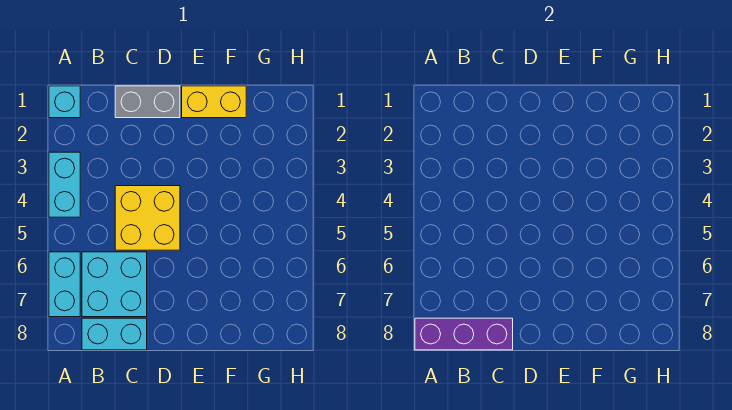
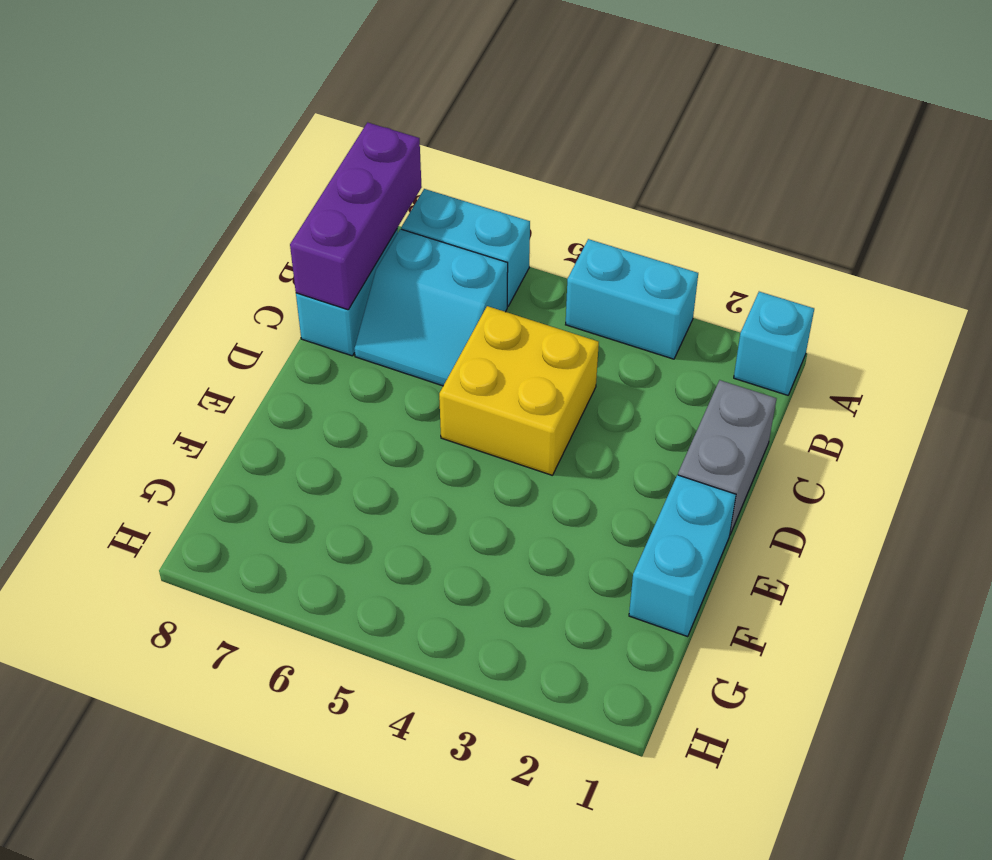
cyan 2x2 brick [82,252,147,317] -> cyan 2x2 slope [354,229,508,386]
yellow 1x2 brick [182,86,246,118] -> cyan 1x2 brick [629,475,736,637]

